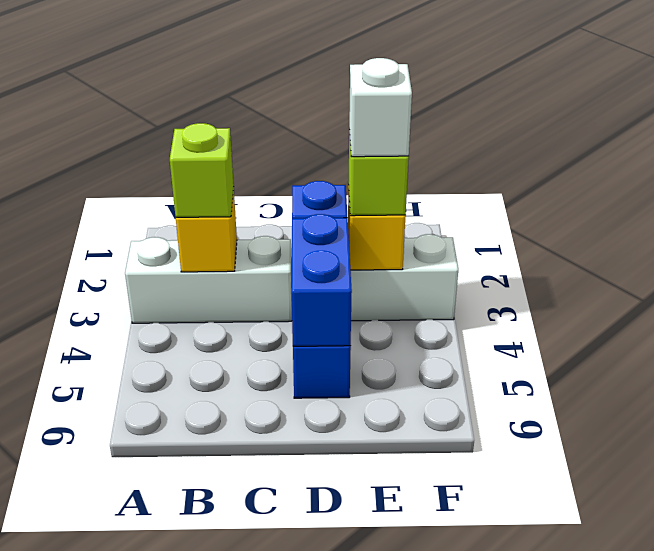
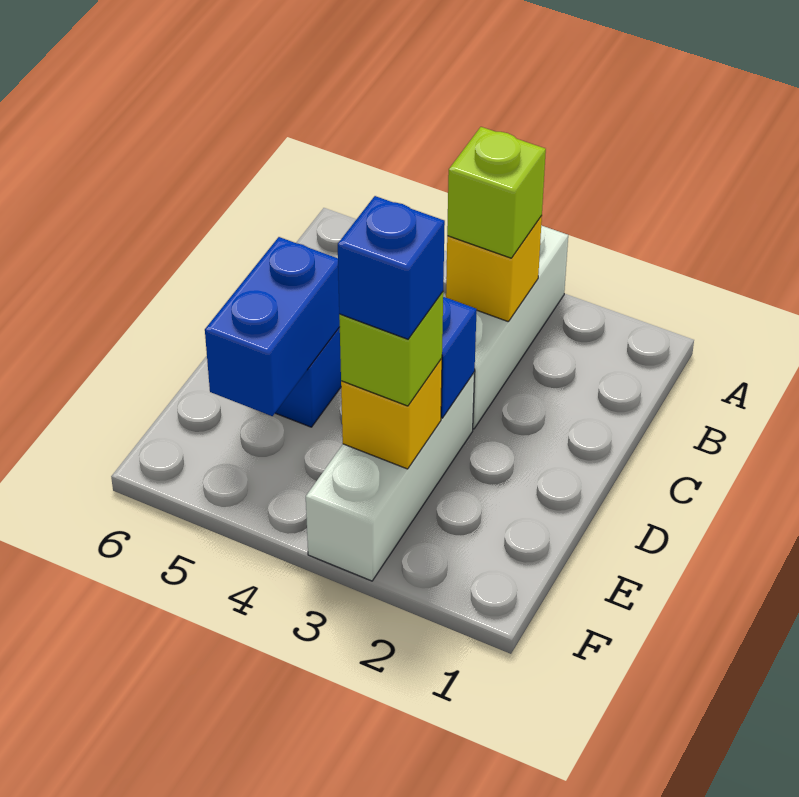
blue 1x2 brick [291,214,352,346] -> blue 1x2 brick turned to [205,237,340,416]
white 1x1 brick [349,58,412,157] -> blue 1x1 brick [338,196,445,339]

